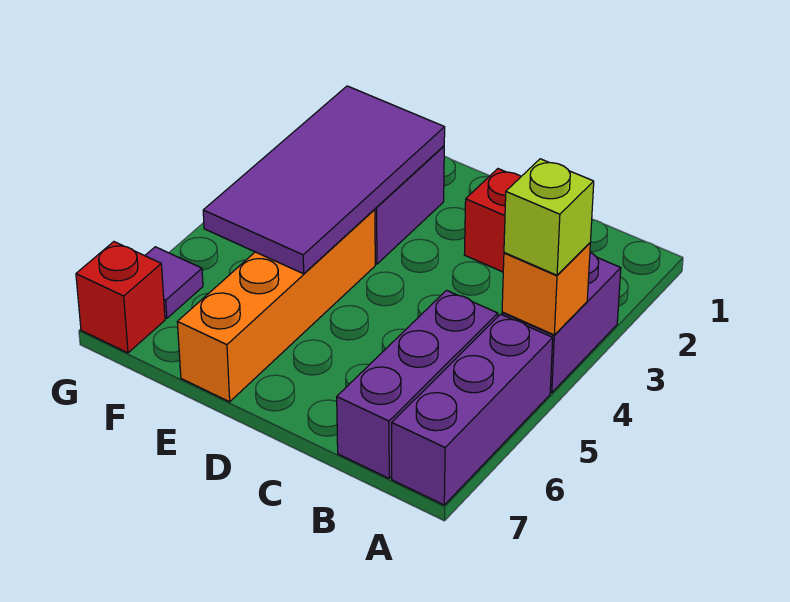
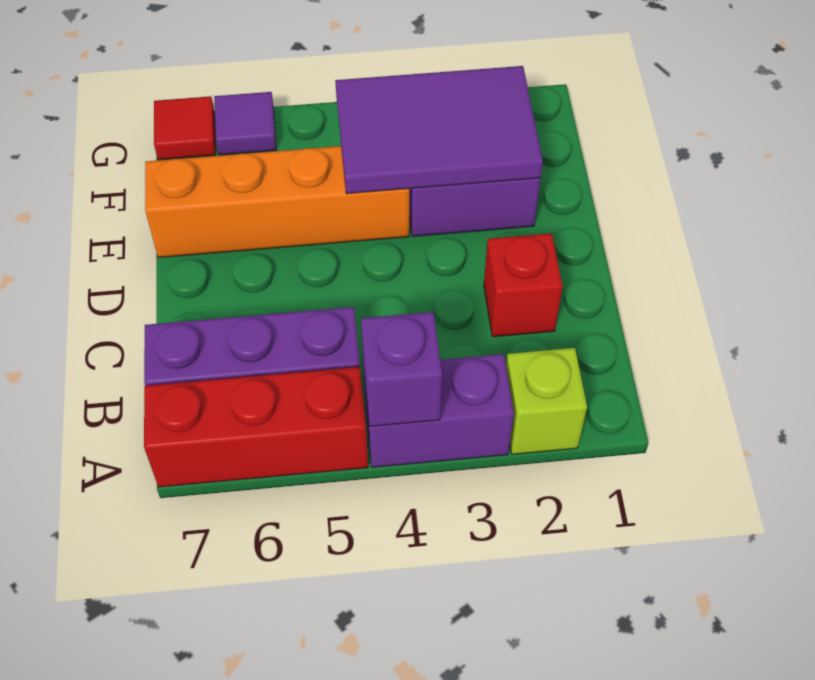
orange 1x1 brick [502,243,590,335] -> purple 1x1 brick [361,312,442,426]
lime 1x1 brick [504,159,594,275] -> lime 1x1 brick moved to [506,348,587,454]
purple 1x3 brick [392,314,553,505] -> red 1x3 brick [144,367,368,487]
purple 2x4 tile [203,86,445,274] -> purple 2x3 tile [335,66,543,194]
red 1x1 brick [76,242,165,353] -> red 1x1 tile [154,96,216,160]

